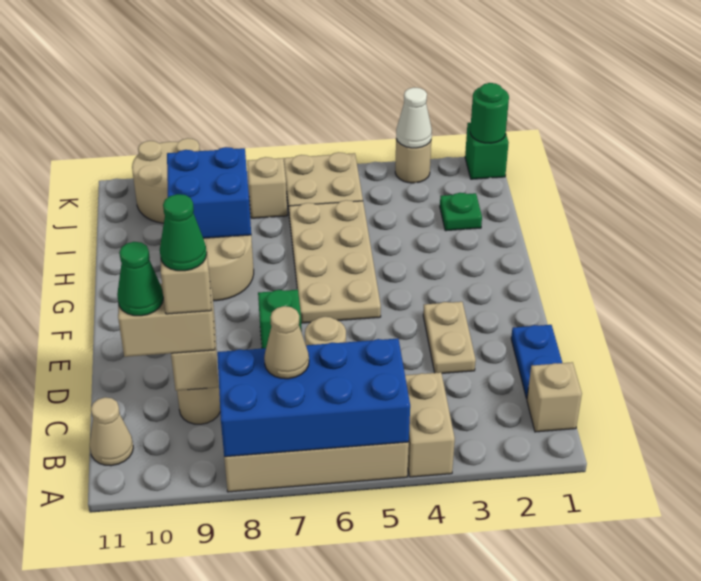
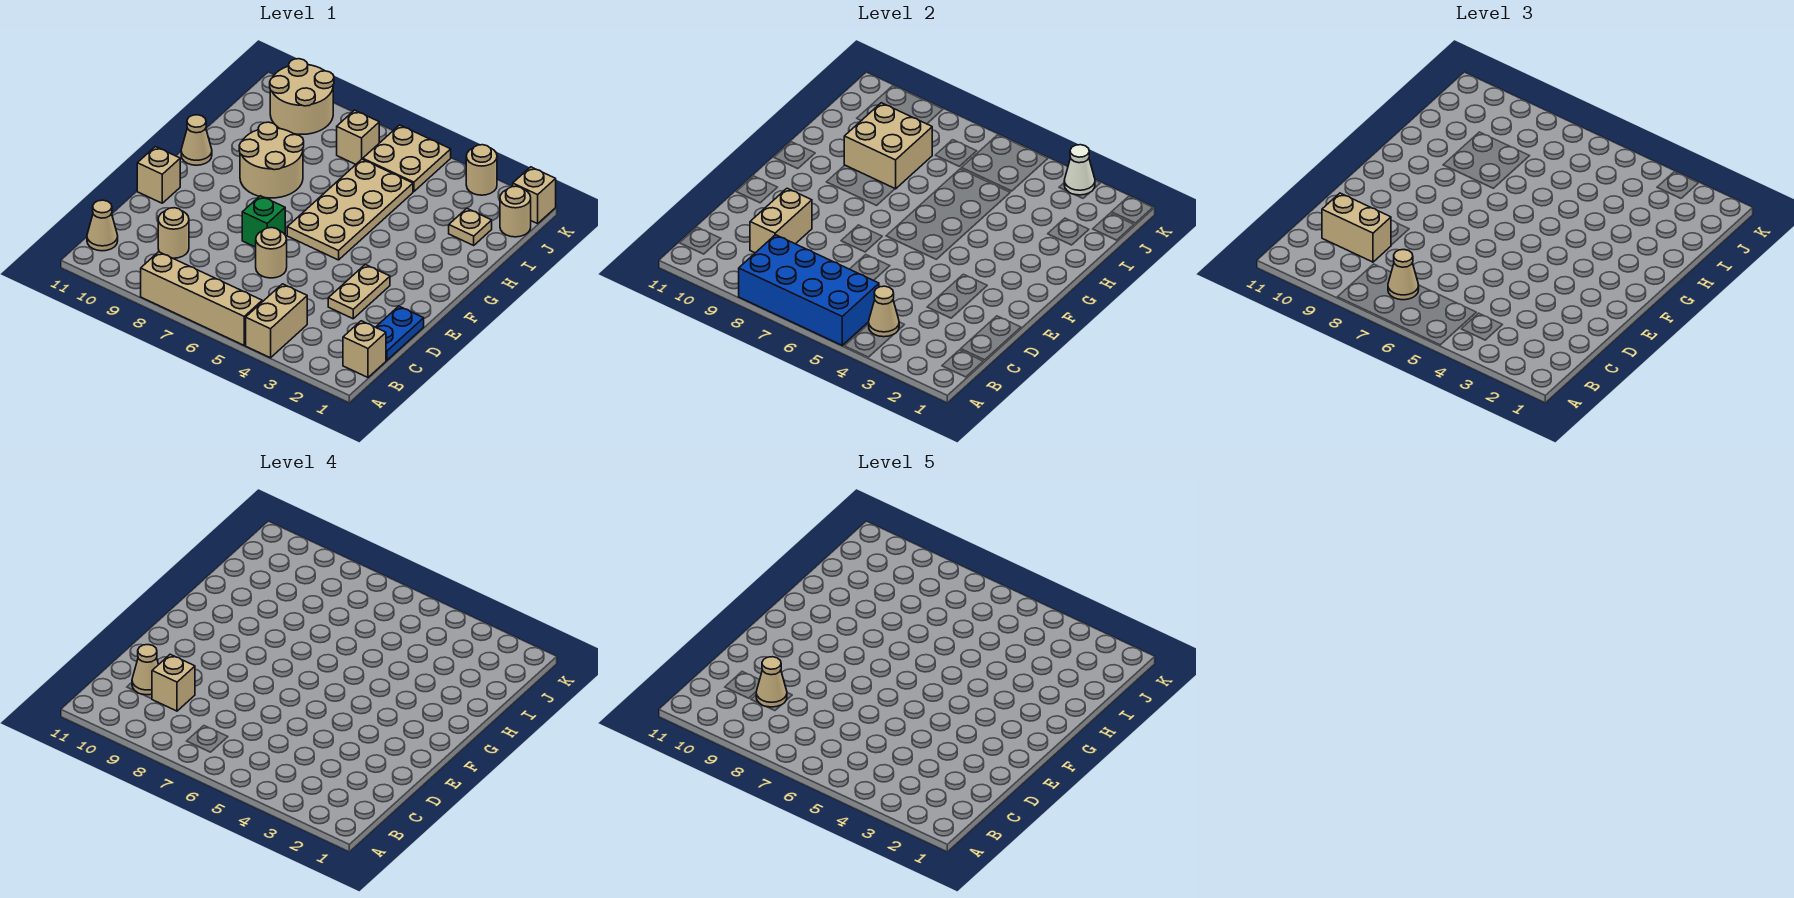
none -> tan 1x1 cone [869,286,899,337]
green 1x1 cone [160,194,207,271] -> tan 1x1 cone [756,657,787,707]
green 1x1 cone [117,242,163,316] -> tan 1x1 cone [132,645,159,695]
none -> tan 1x1 brick [137,147,180,203]
none -> tan 1x1 cone [181,115,212,165]
blue 2x2 brick [167,147,251,238] -> tan 2x2 brick [844,103,932,189]
green 1x1 plate [440,193,482,231] -> tan 1x1 plate [449,208,492,245]
none -> tan 1x1 round brick [500,186,531,237]
green 1x1 brick [465,123,509,179] -> tan 1x1 brick [513,167,556,224]
green 1x1 round brick [470,83,509,143] -> none

